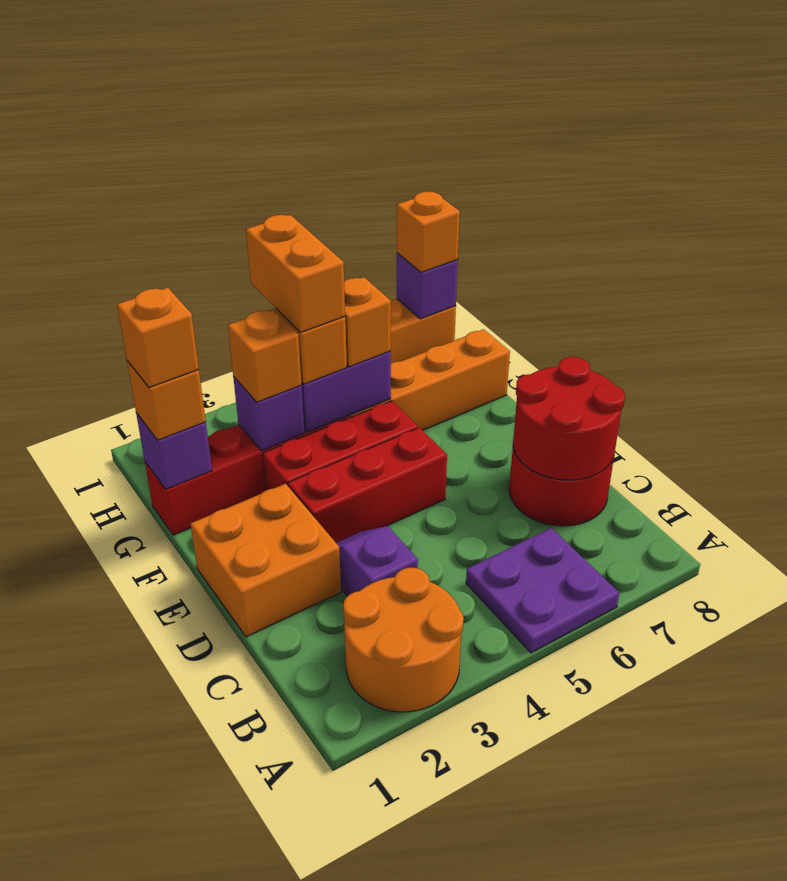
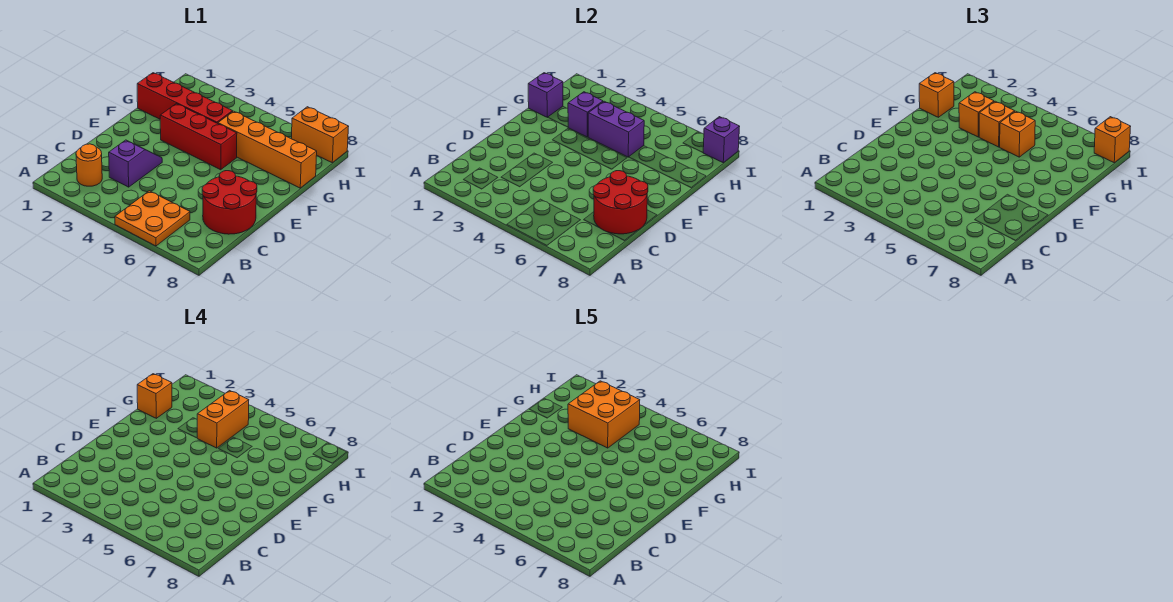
orange 2x2 round brick [343,568,464,712] -> orange 1x1 round brick [76,144,102,186]
purple 2x2 plate [466,528,619,653] -> orange 2x2 plate [115,191,190,246]
orange 2x2 brick [191,484,341,637] -> orange 2x2 brick moved to [568,381,640,448]
red 1x3 brick [288,428,447,543] -> none

